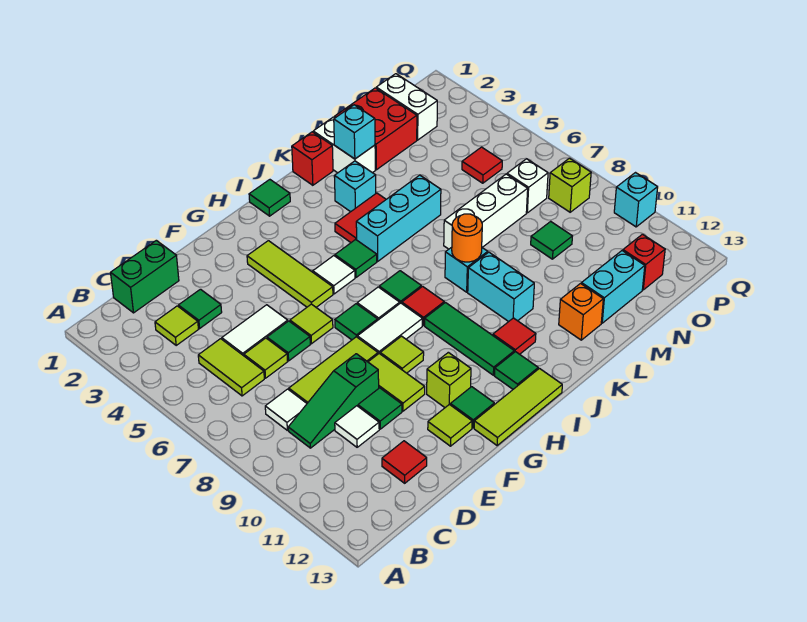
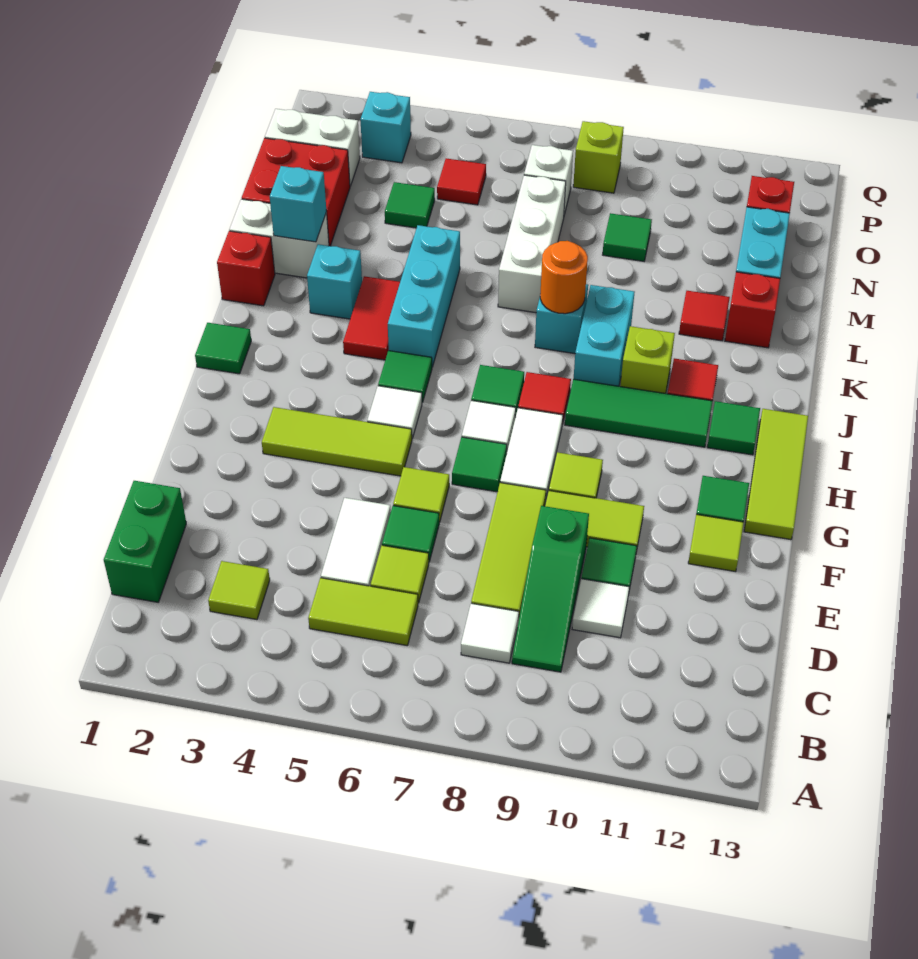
green 1x1 tile [178,289,222,328] -> green 1x1 tile moved to [385,182,435,228]
red 1x1 tile [382,441,427,483] -> red 1x1 tile moved to [679,291,730,341]
lime 1x1 brick [427,352,471,407] -> lime 1x1 brick moved to [620,326,675,393]
cyan 1x2 brick [468,252,534,322] -> cyan 1x2 brick turned to [574,285,634,386]
orange 1x1 brick [559,284,603,340] -> red 1x1 brick [725,272,780,348]
cyan 1x1 brick [614,173,658,227] -> cyan 1x1 brick moved to [360,92,411,163]

